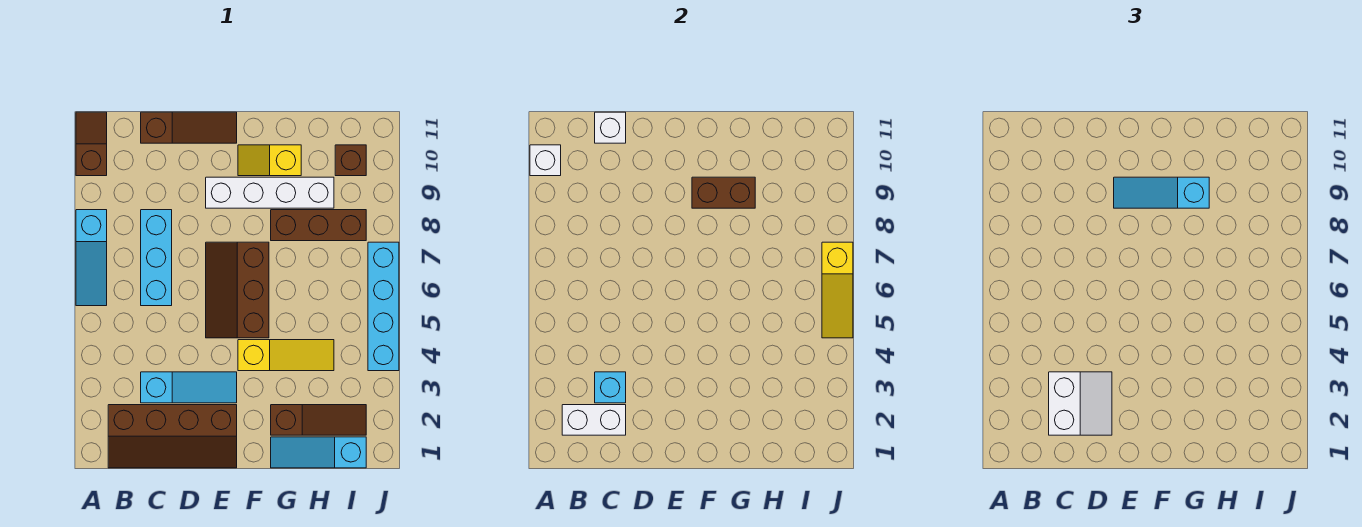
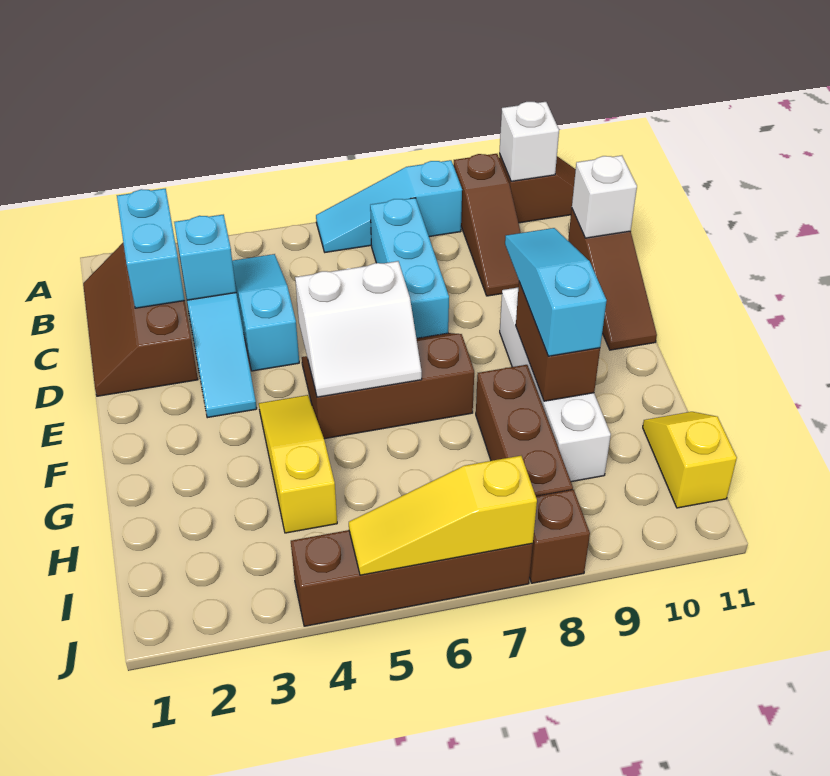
brown 2x4 slope [108,405,237,468] -> brown 2x3 slope [83,243,198,396]
white 1x2 brick [562,405,626,435] -> cyan 1x2 brick [117,189,185,308]
white 2x2 slope [1049,372,1112,435] -> white 2x2 slope moved to [295,261,422,397]
cyan 1x3 brick [141,210,172,306] -> cyan 1x3 brick turned to [370,198,449,338]
yellow 1x3 slope [238,340,334,371] -> yellow 1x3 slope turned to [259,395,337,533]
yellow 1x2 slope [238,145,301,176] -> yellow 1x2 slope moved to [643,412,737,508]
cyan 1x3 slope [271,437,366,468] -> cyan 1x3 slope moved to [232,254,299,371]
brown 1x3 slope [271,405,366,435] -> brown 1x3 slope moved to [453,154,521,296]
brown 1x1 brick [335,145,366,176] -> brown 1x1 brick moved to [529,490,590,583]
cyan 1x4 brick [368,242,399,371] -> brown 1x4 brick [291,530,533,626]

